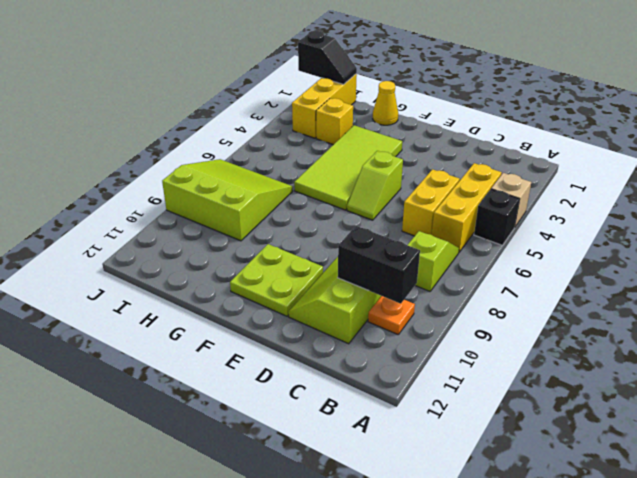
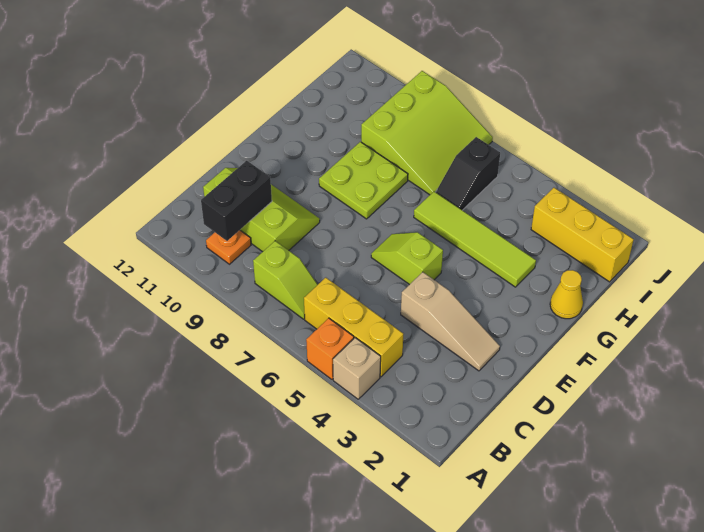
black 1x1 brick [474,189,520,245] -> orange 1x1 brick [306,318,354,379]
yellow 1x2 brick [402,169,460,236] -> none
none -> tan 1x3 slope [401,272,500,371]
lime 2x2 plate [230,244,323,316] -> lime 2x2 plate moved to [319,142,408,219]
lime 2x4 tile [294,125,402,210] -> lime 1x4 tile [414,192,536,287]
yellow 1x1 brick [316,98,353,145] -> none
black 1x2 slope [298,31,357,84] -> black 1x2 slope moved to [436,137,500,210]

